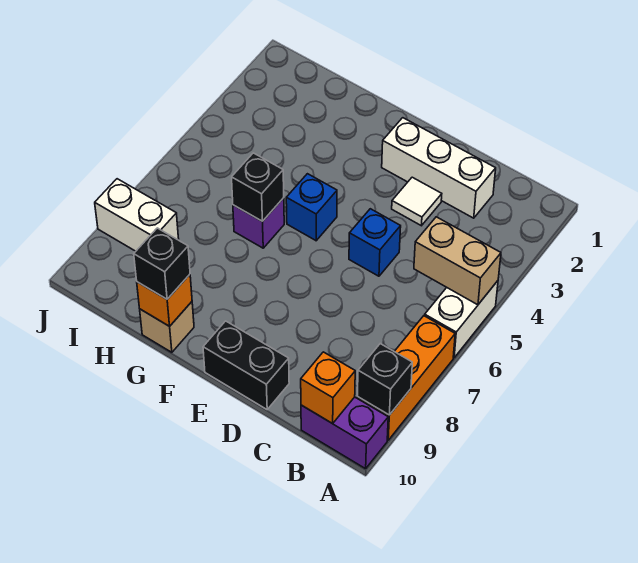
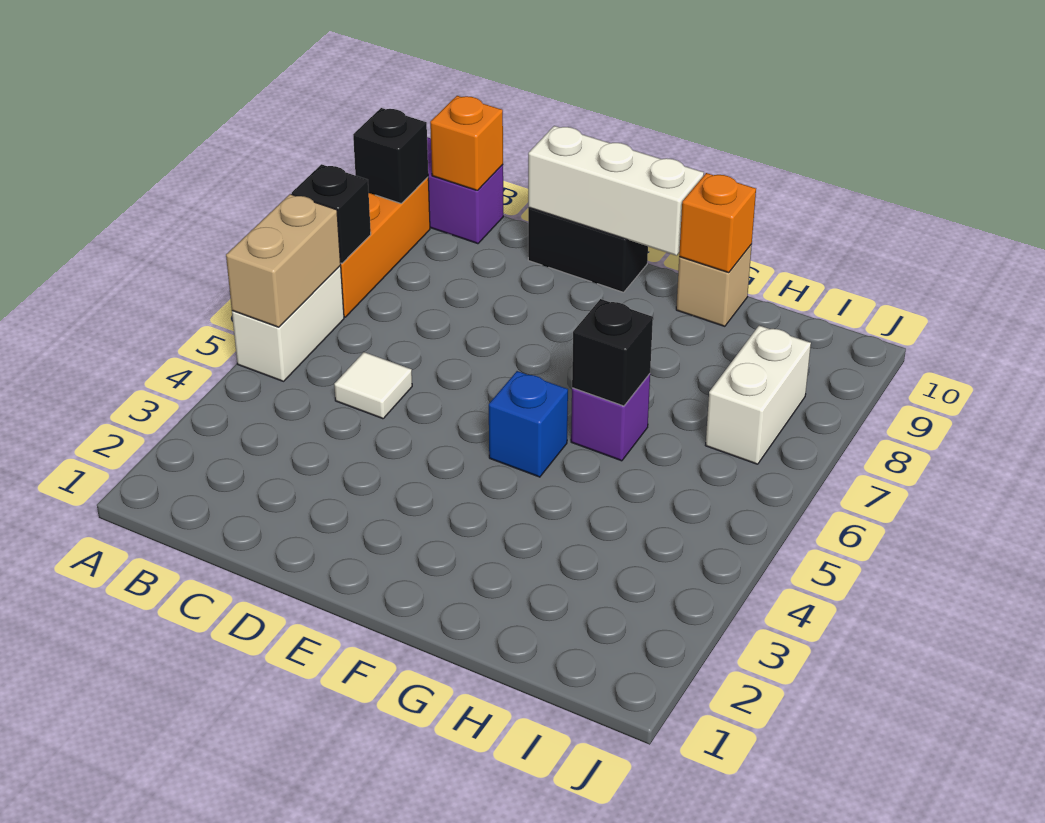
tan 1x2 brick [414,217,501,305] -> tan 1x2 brick turned to [226,194,341,327]
white 1x3 brick [382,118,496,218] -> white 1x3 brick moved to [528,126,704,256]
white 1x1 tile [392,177,442,226] -> white 1x1 tile moved to [334,352,412,419]
blue 1x1 brick [349,209,401,276] -> none
black 1x1 brick [134,228,190,299] -> black 1x1 brick moved to [292,164,371,263]
white 1x2 brick [95,179,179,251] -> white 1x2 brick turned to [705,326,811,464]

